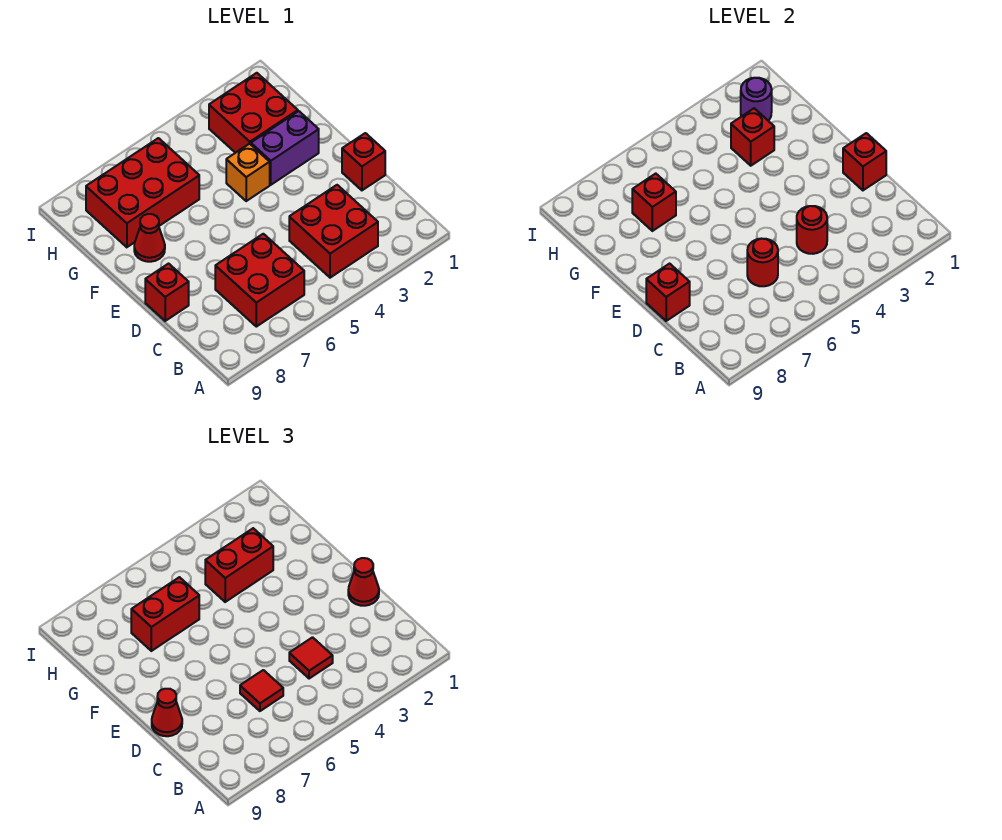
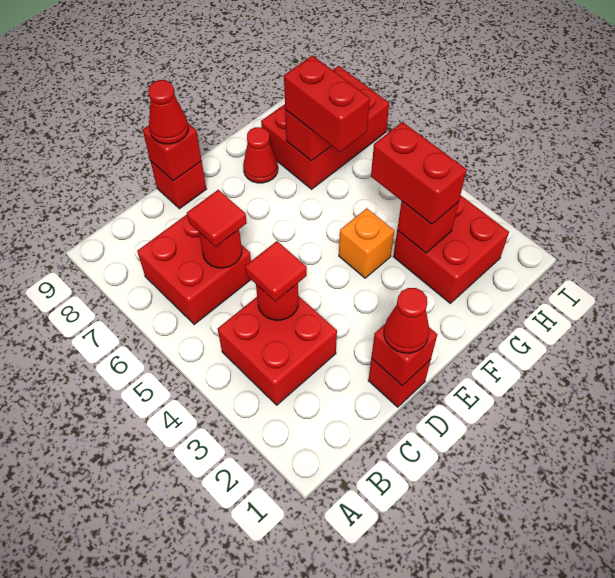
purple 1x2 brick [251,111,319,185] -> none
red 2x3 brick [86,138,199,247] -> red 2x3 brick turned to [261,66,389,189]
purple 1x1 round brick [741,78,772,121] -> none

